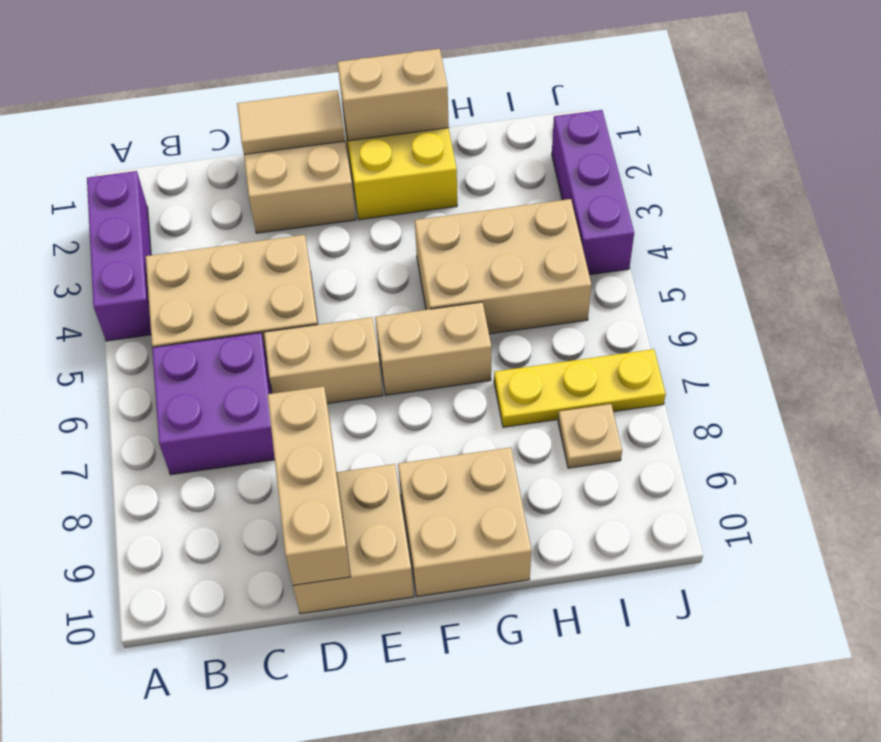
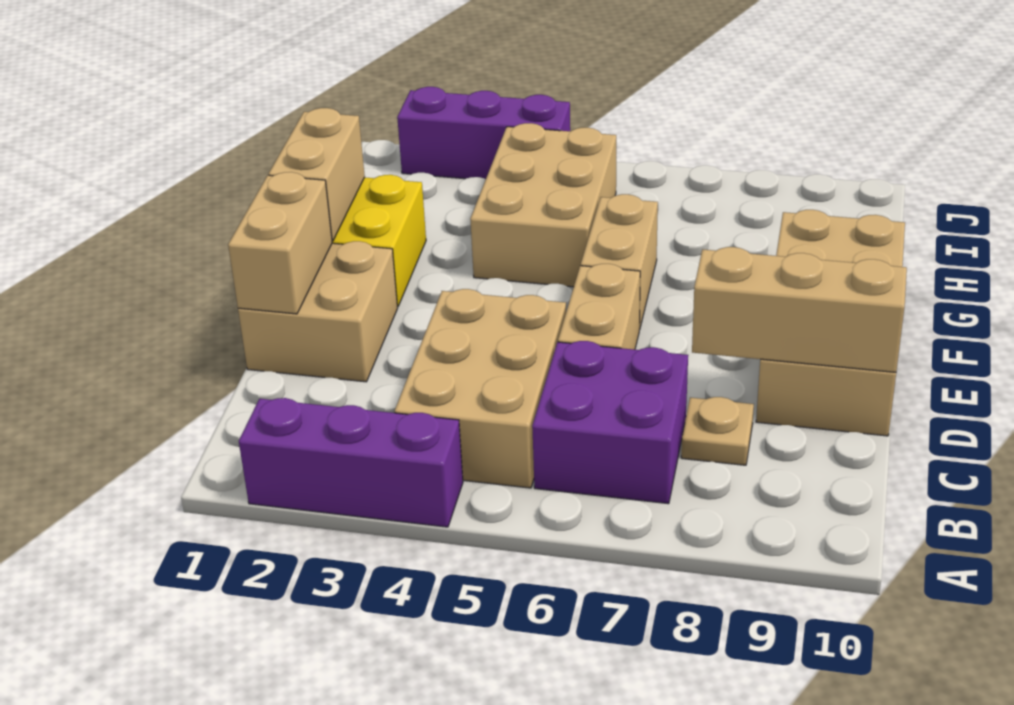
tan 1x2 tile [237,90,345,154] -> tan 1x2 brick [228,172,332,314]
yellow 1x3 plate [494,349,666,427] -> none
tan 1x1 plate [558,404,622,468] -> tan 1x1 plate moved to [681,397,754,465]

